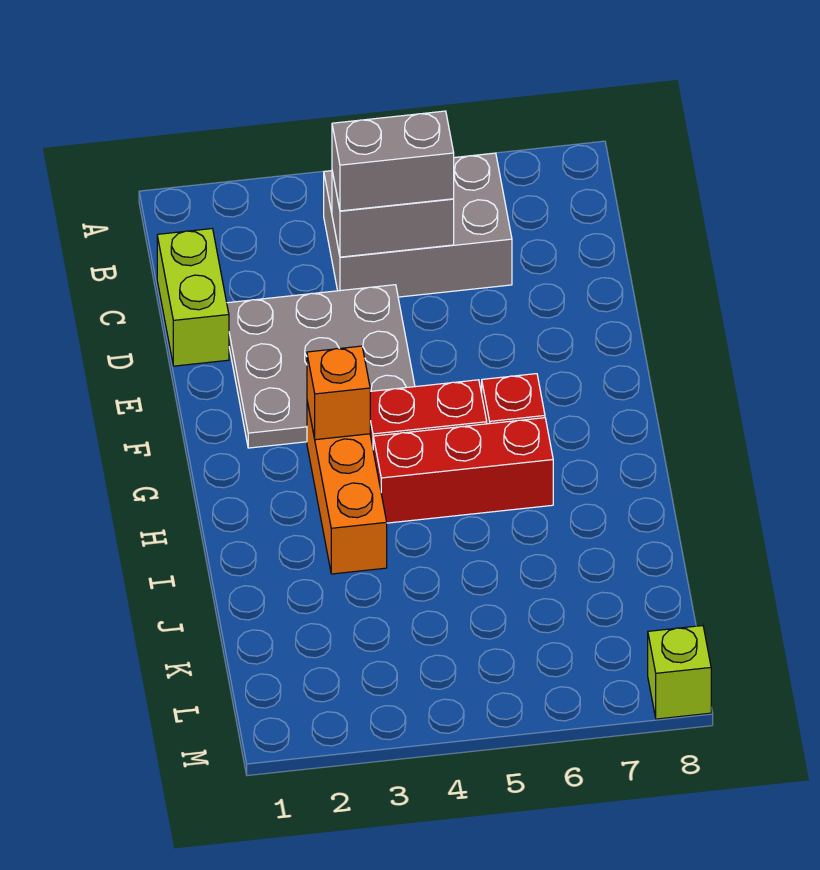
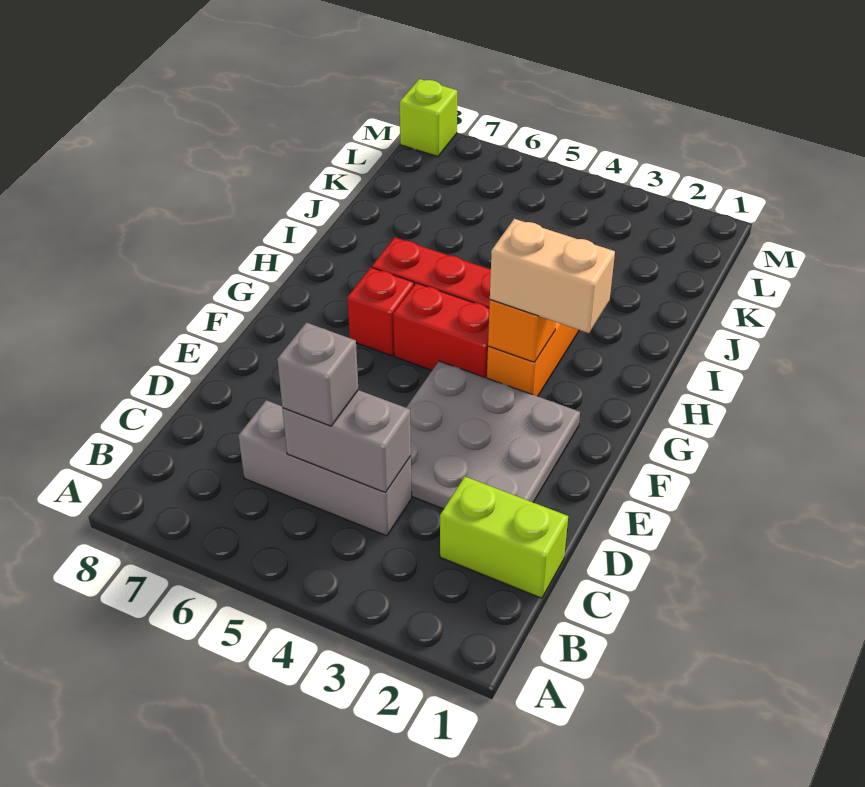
grey 2x3 brick [324,153,512,297] -> grey 1x3 brick [238,400,412,536]
lime 1x2 brick [157,229,229,366] -> lime 1x2 brick turned to [440,477,568,598]
grey 1x2 brick [332,111,454,211] -> grey 1x1 brick [277,323,358,426]
none -> tan 1x2 brick [490,219,615,333]

